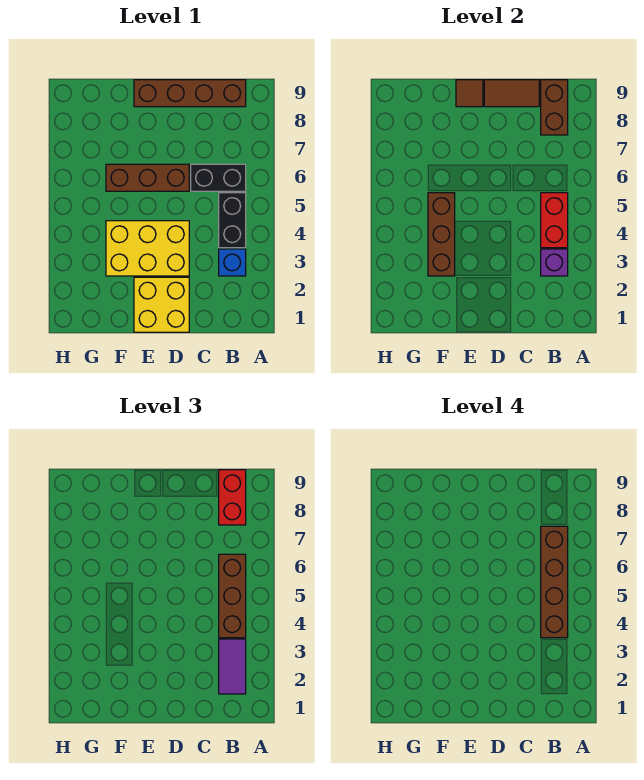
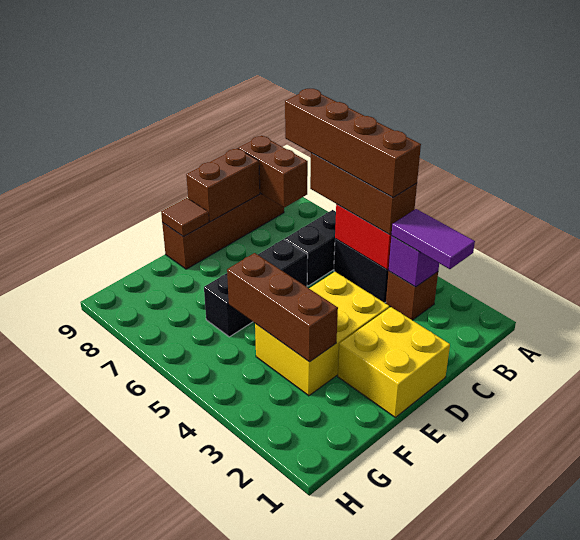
blue 1x1 brick [219,249,246,276] -> brown 1x1 brick [386,271,438,320]
red 1x2 brick [219,470,246,525] -> none
brown 1x2 tile [484,80,539,107] -> brown 1x2 brick [186,148,260,222]
brown 1x3 brick [106,164,189,191] -> black 1x3 brick [204,239,308,337]

